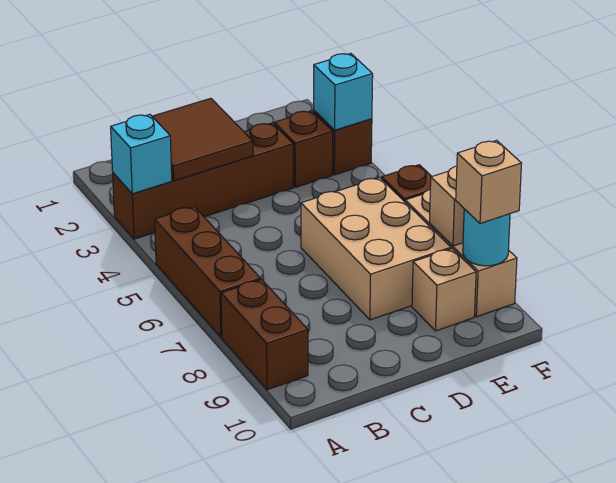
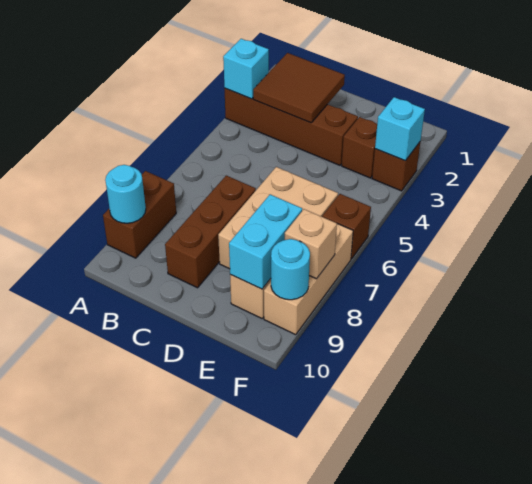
brown 1x3 brick [155,207,261,337] -> brown 1x3 brick moved to [165,176,256,288]
none -> cyan 1x1 round brick [105,165,146,223]
none -> cyan 1x2 brick [229,194,302,289]
tan 1x1 brick [456,140,522,224] -> none

